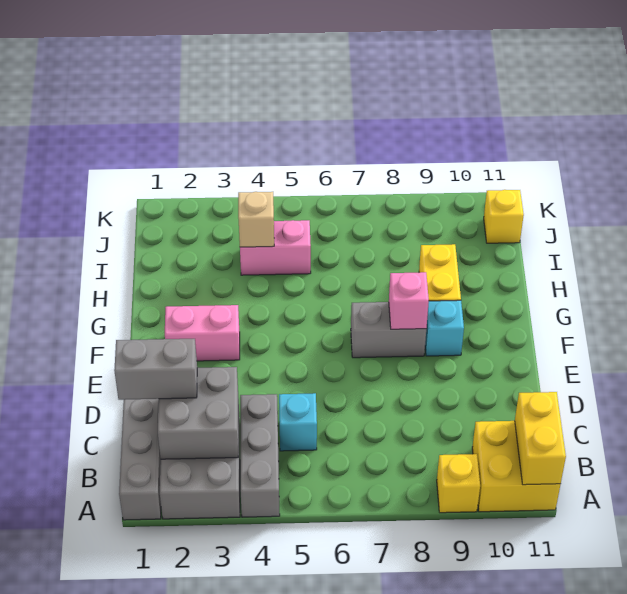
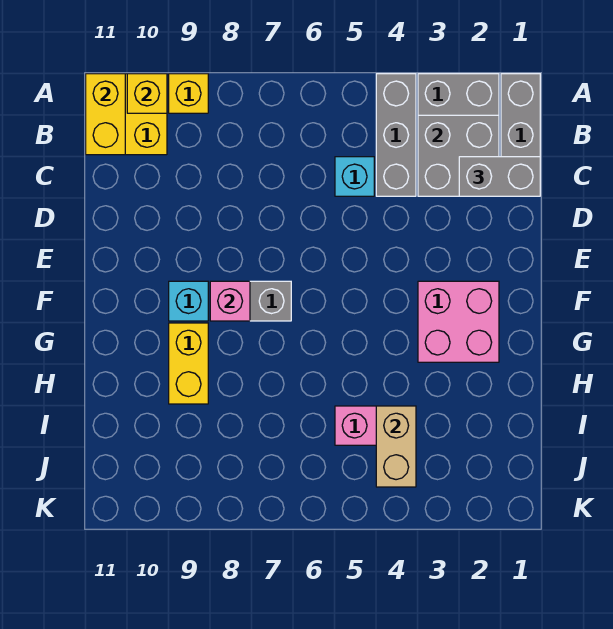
pink 1x2 brick [165,305,240,361] -> pink 2x2 brick [418,281,499,362]
tan 1x1 brick [238,192,274,247] -> tan 1x2 brick [376,406,416,487]
yellow 1x1 brick [484,190,524,243] -> yellow 1x1 brick moved to [127,74,167,113]

